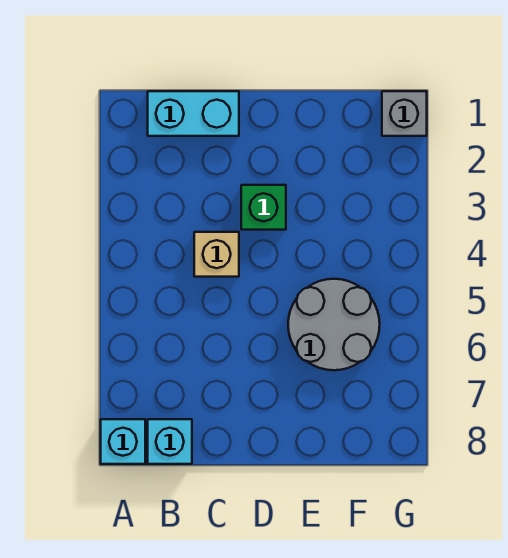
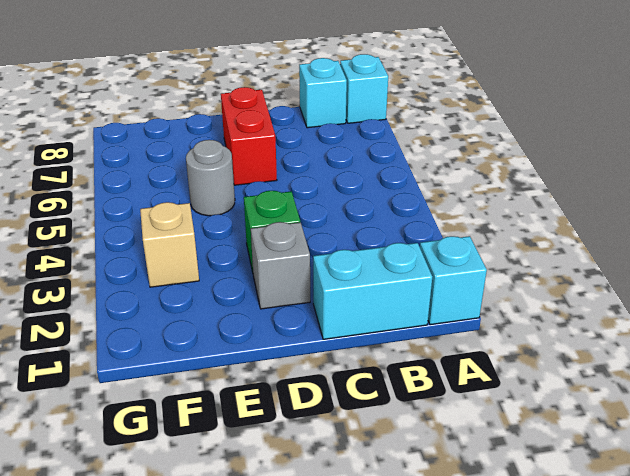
none -> cyan 1x1 brick [420,236,487,325]
tan 1x1 brick [194,232,239,277] -> tan 1x1 brick moved to [140,202,199,287]
none -> red 1x2 brick [221,87,277,185]
grey 2x2 round brick [288,279,380,370] -> grey 1x1 round brick [186,140,235,216]
grey 1x1 brick [382,91,427,136] -> grey 1x1 brick moved to [251,222,310,309]

